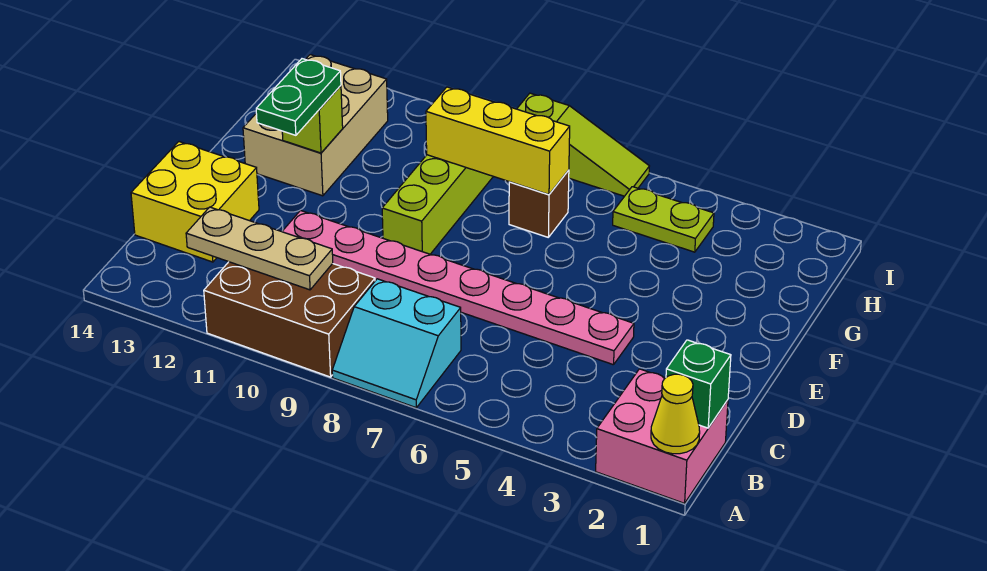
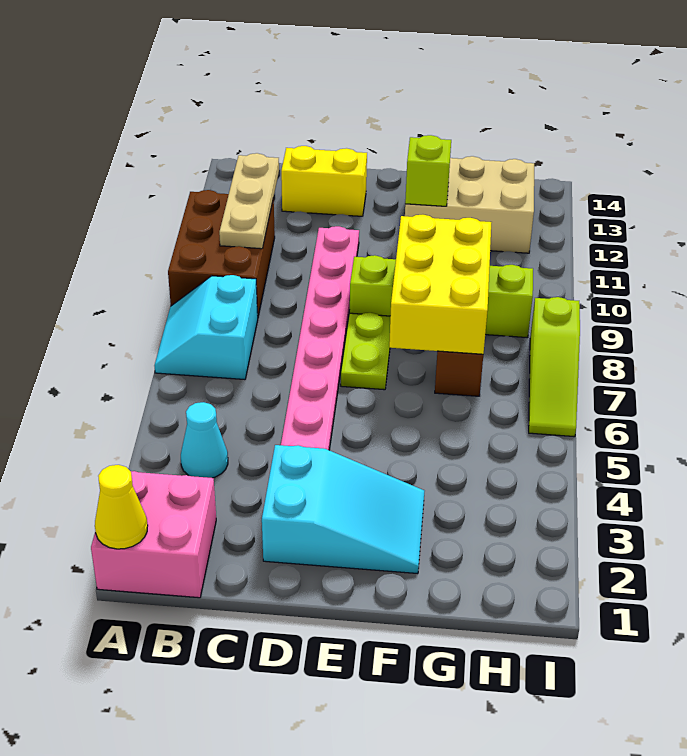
green 1x1 brick [666,340,731,428] -> none
none -> cyan 1x1 cone [181,402,228,478]
yellow 2x2 brick [131,142,259,262] -> yellow 1x2 brick [281,146,367,216]
none -> cyan 2x3 slope [262,445,424,574]
green 1x2 plate [256,59,341,135] -> none
yellow 1x3 brick [426,87,570,194] -> yellow 2x3 brick [389,215,491,354]
lime 1x2 plate [613,187,714,252] -> lime 1x2 plate moved to [341,313,390,390]

